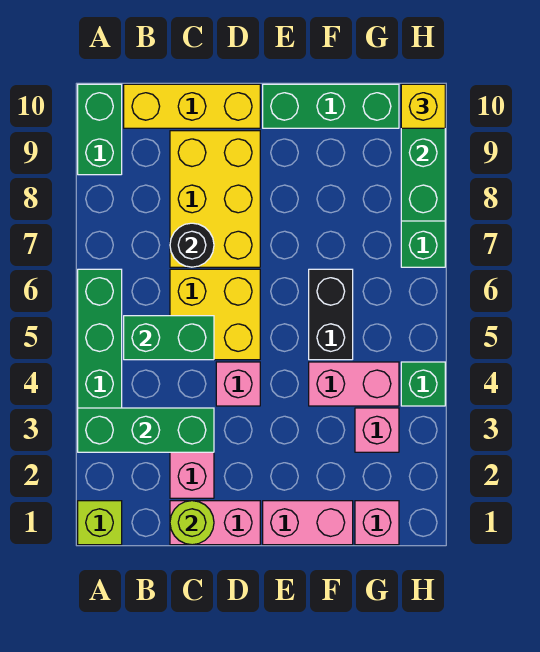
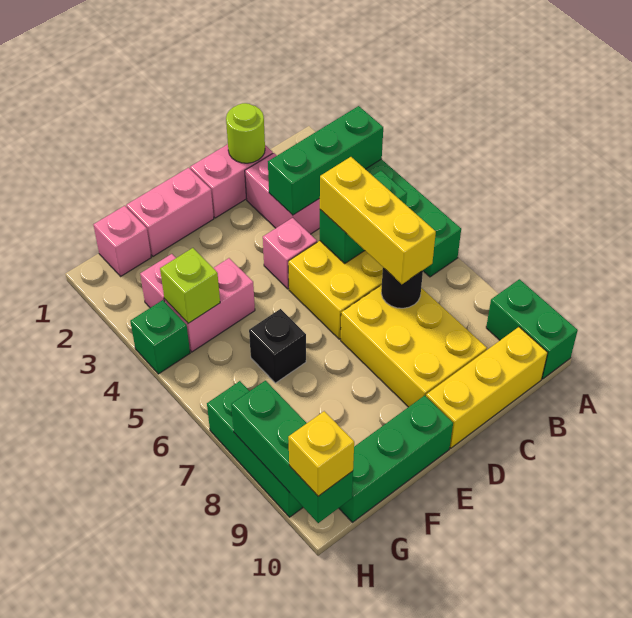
lime 1x1 brick [78,501,122,545] -> lime 1x1 brick moved to [160,248,220,323]
none -> yellow 1x3 brick [319,157,436,284]
black 1x2 brick [309,269,353,360] -> black 1x1 brick [249,309,306,383]

